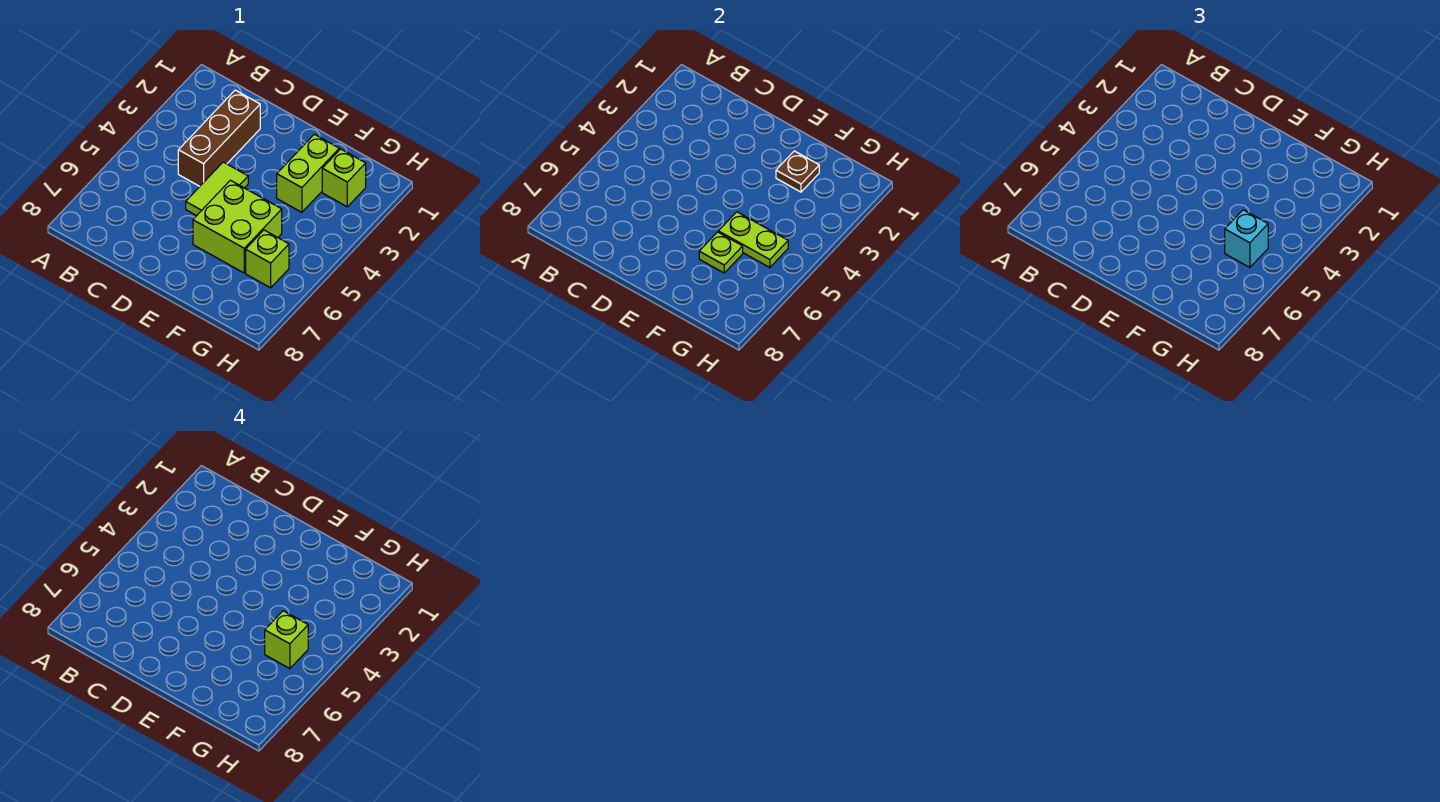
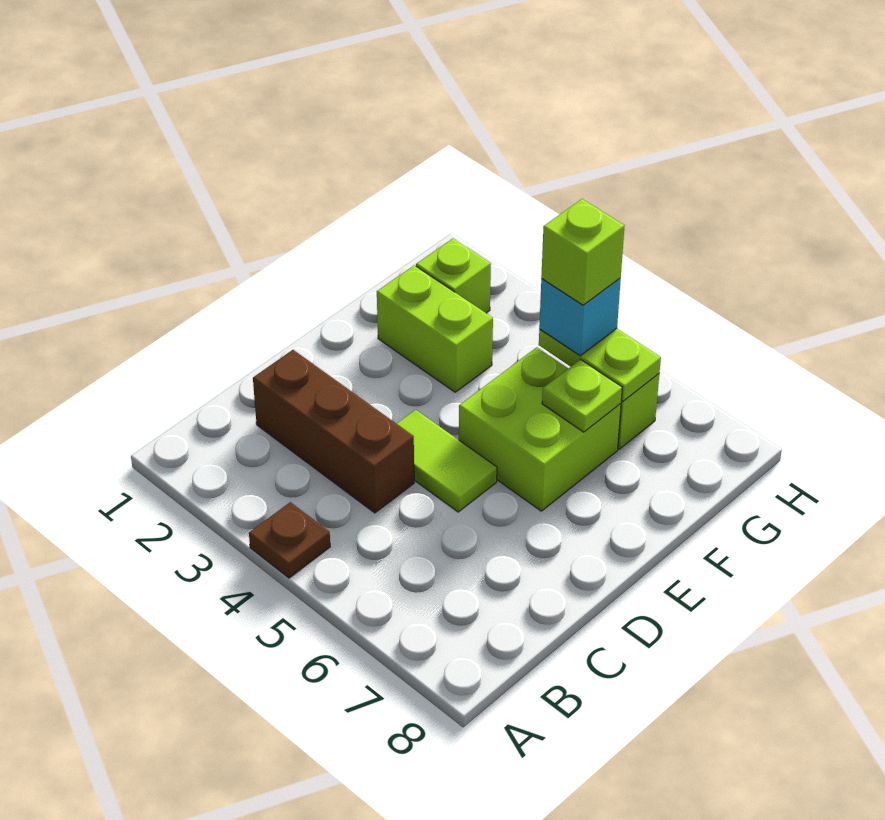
brown 1x1 plate [776,151,819,192] -> brown 1x1 plate moved to [249,502,330,578]
lime 1x2 plate [718,212,788,268] -> lime 1x2 plate turned to [539,329,661,401]

